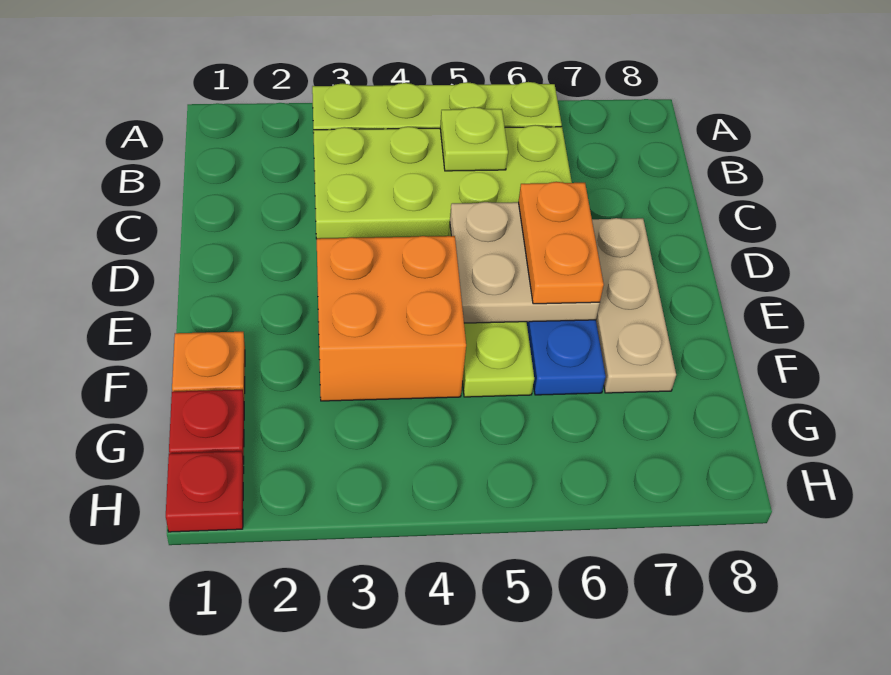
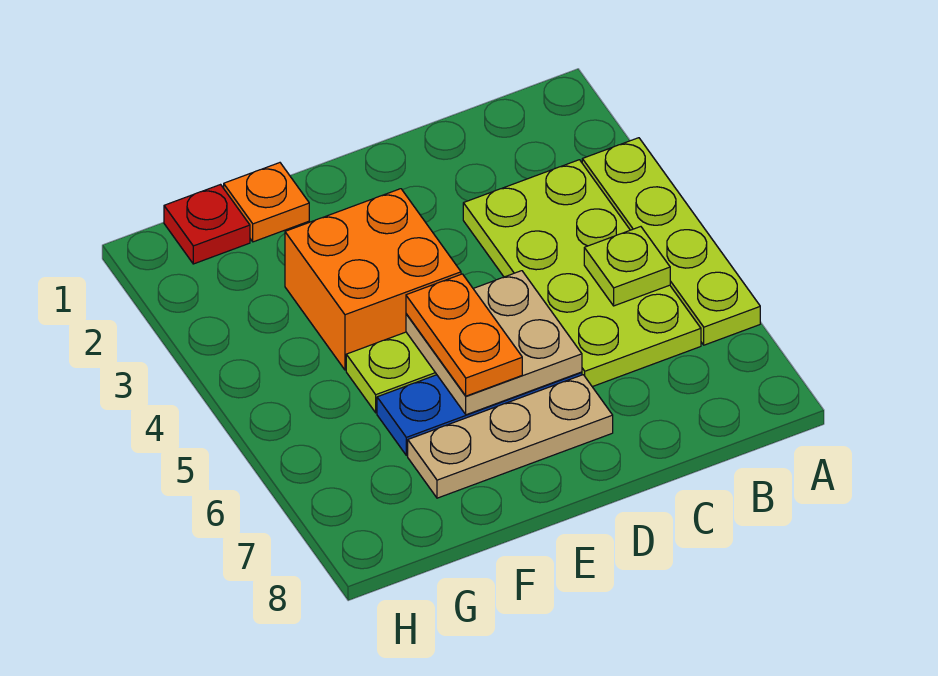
orange 1x2 plate [518,182,604,304] -> orange 1x2 plate turned to [406,274,522,396]
red 1x1 plate [166,451,244,532] -> none

